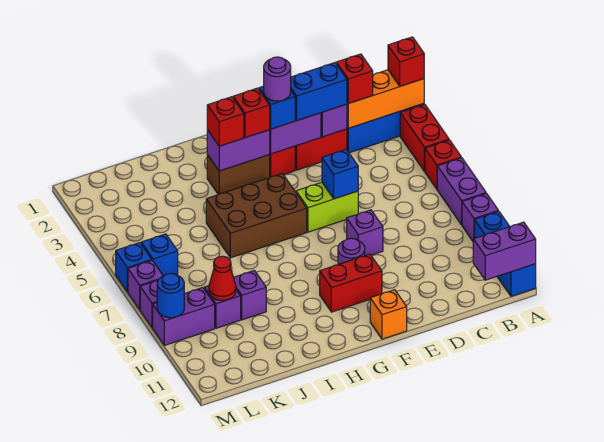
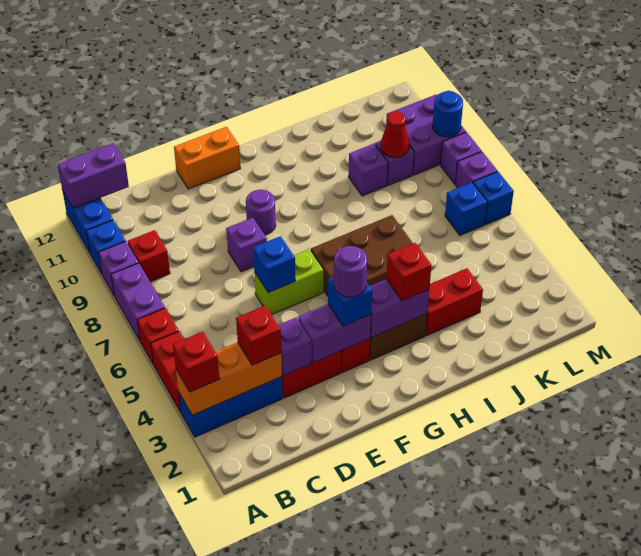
blue 1x2 brick [291,63,347,120] -> none
red 1x2 brick [320,254,382,312] -> red 1x2 brick moved to [426,268,483,335]
orange 1x1 brick [370,290,407,339] -> orange 1x2 brick [174,127,240,189]
red 1x1 brick [233,88,270,138] -> red 1x1 brick moved to [128,230,170,282]
purple 1x2 brick [153,288,215,345] -> purple 2x2 brick [386,94,466,175]

